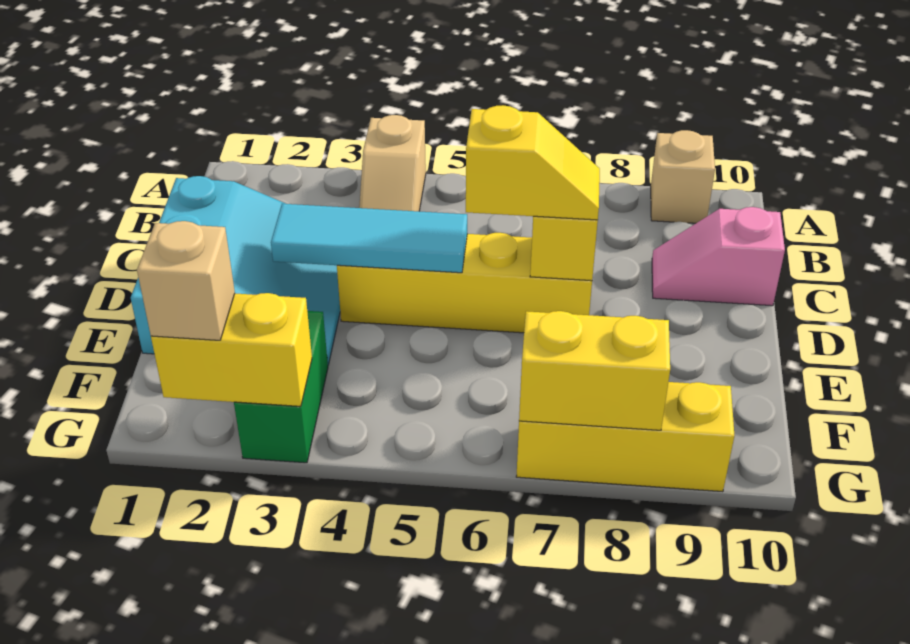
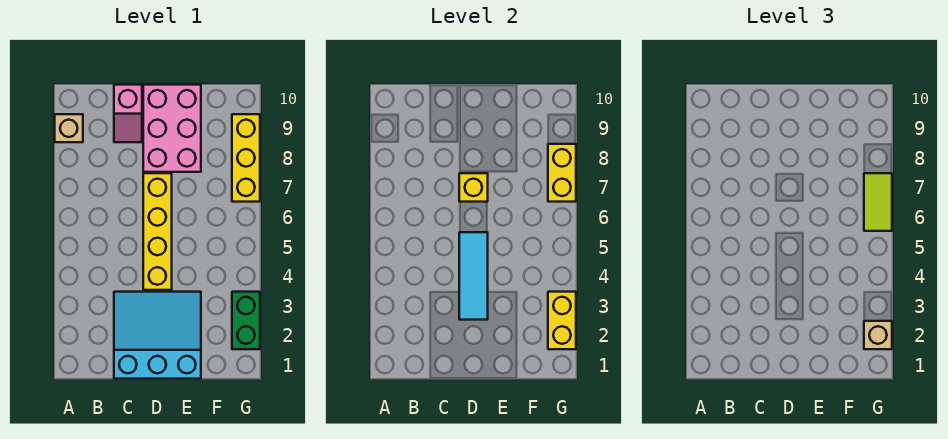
tan 1x2 slope [359,115,426,211] -> none
yellow 1x2 slope [466,105,600,220] -> none
none -> pink 2x3 brick [143,85,201,172]
green 1x2 brick [234,311,328,463] -> green 1x2 brick turned to [232,292,260,349]
none -> lime 1x2 tile [864,173,892,231]

